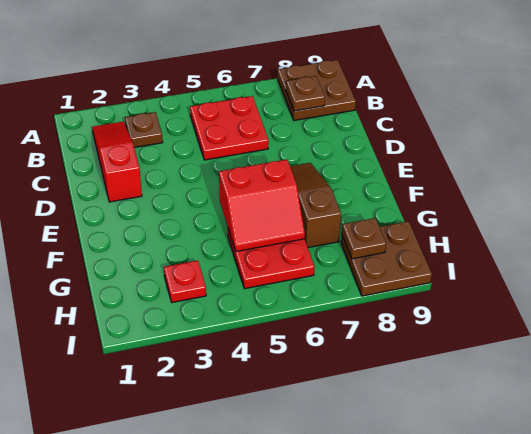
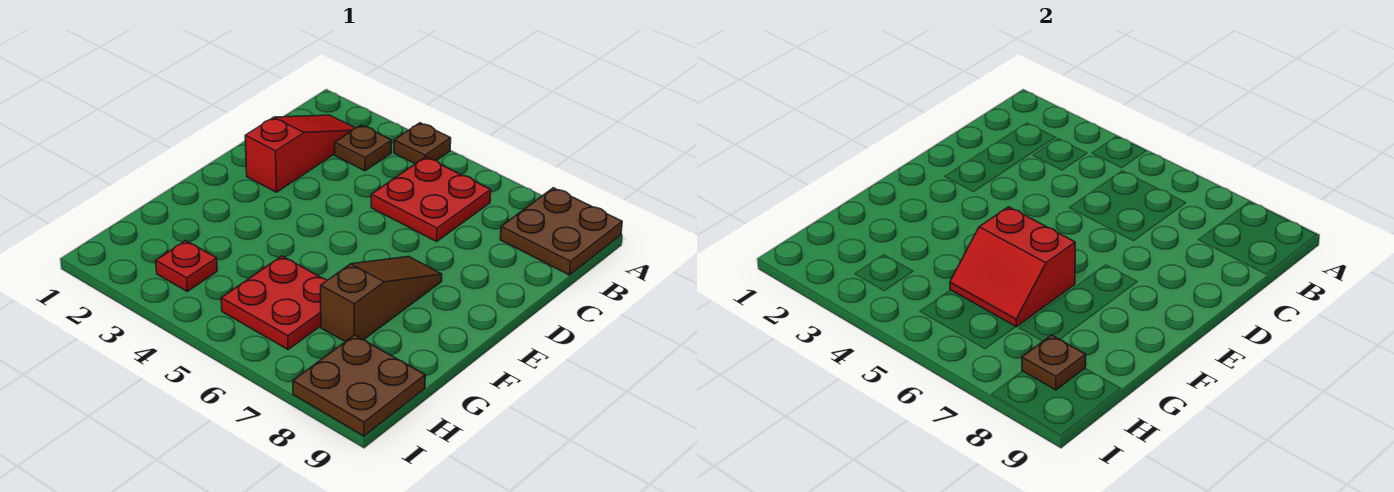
brown 1x1 plate [286,76,325,111] -> brown 1x1 plate moved to [394,123,451,164]

